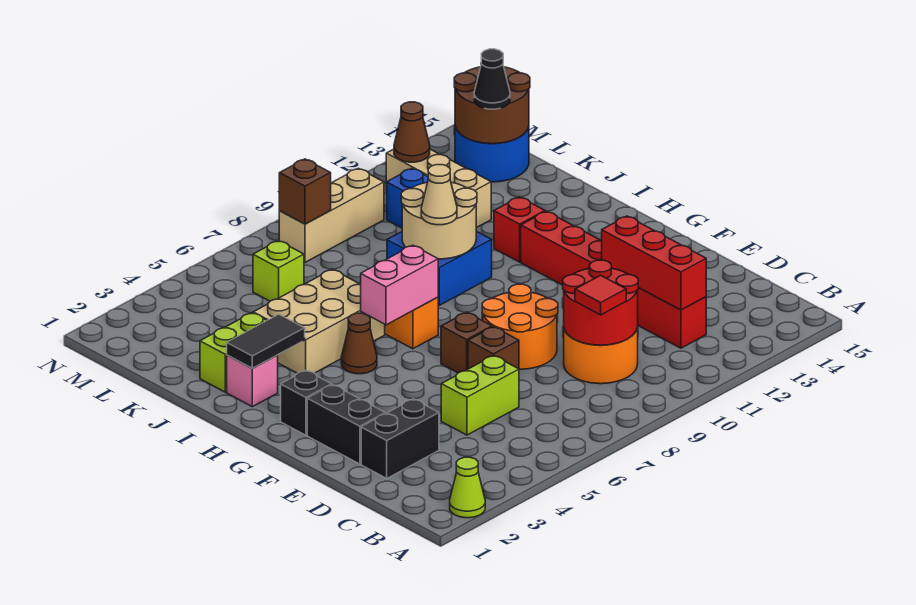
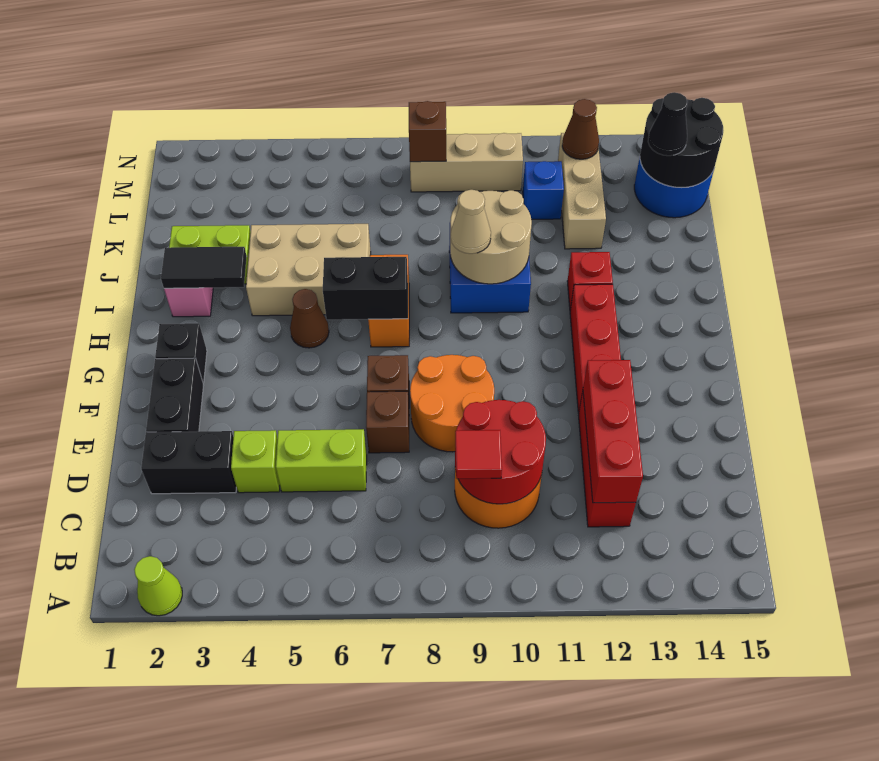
pink 1x2 brick [360,245,438,325] -> black 1x2 brick [323,257,408,320]
lime 1x1 brick [253,241,304,301] -> lime 1x1 brick moved to [231,430,280,493]
brown 2x2 round brick [454,67,530,144] -> black 2x2 round brick [640,98,723,188]

